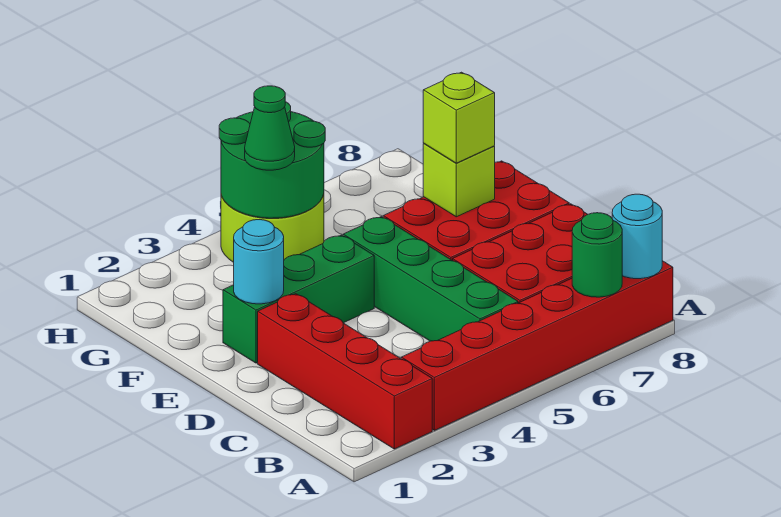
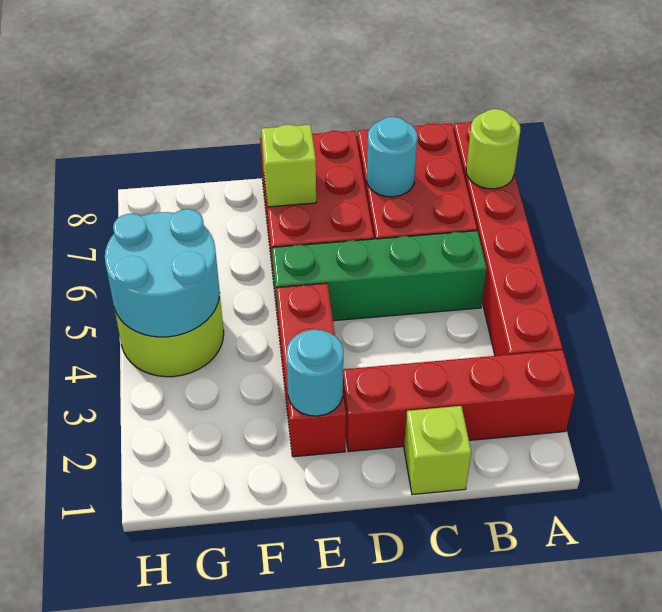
green 1x1 round brick [572,213,622,297] -> lime 1x1 round brick [466,109,520,189]
cyan 1x1 round brick [612,194,662,279] -> cyan 1x1 round brick moved to [367,117,417,197]
green 1x3 brick [223,235,374,363] -> red 1x3 brick [276,283,346,457]
lime 1x1 brick [423,72,495,163] -> lime 1x1 brick moved to [404,406,471,494]
green 2x2 round brick [219,102,325,218] -> cyan 2x2 round brick [105,209,220,337]
green 1x1 cone [245,86,295,170] -> none

